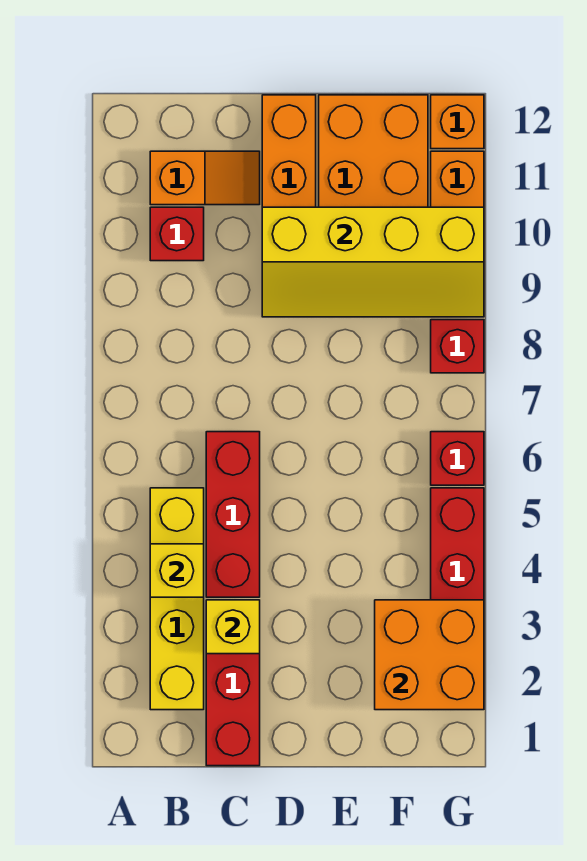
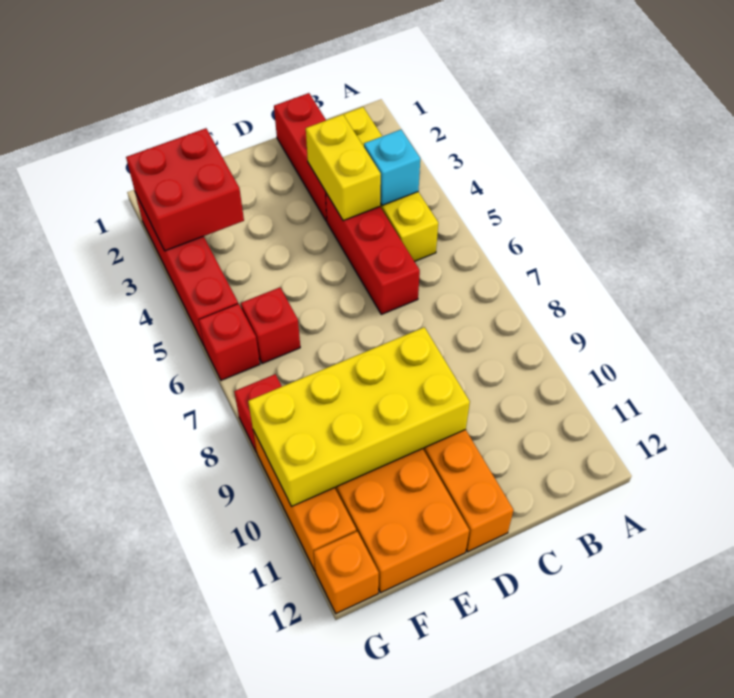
yellow 1x1 brick [150,544,204,597] -> cyan 1x1 brick [364,130,420,205]
red 1x1 brick [150,207,204,261] -> red 1x1 brick moved to [241,287,300,364]
orange 1x2 slope [150,151,260,205] -> none
yellow 1x1 brick [206,600,260,654] -> yellow 1x2 brick [306,114,381,221]
yellow 2x4 slope [262,207,484,317] -> yellow 2x4 brick [248,327,470,506]
orange 2x2 brick [375,600,484,710] -> red 2x2 brick [126,128,244,251]

